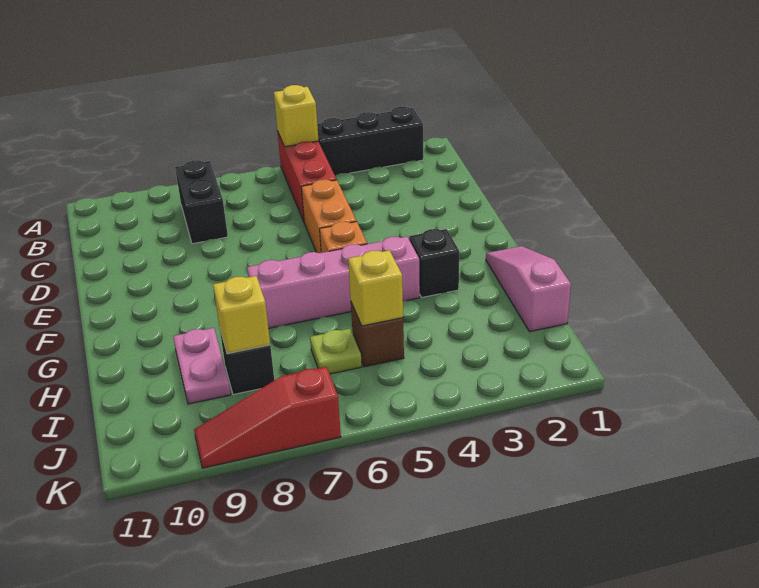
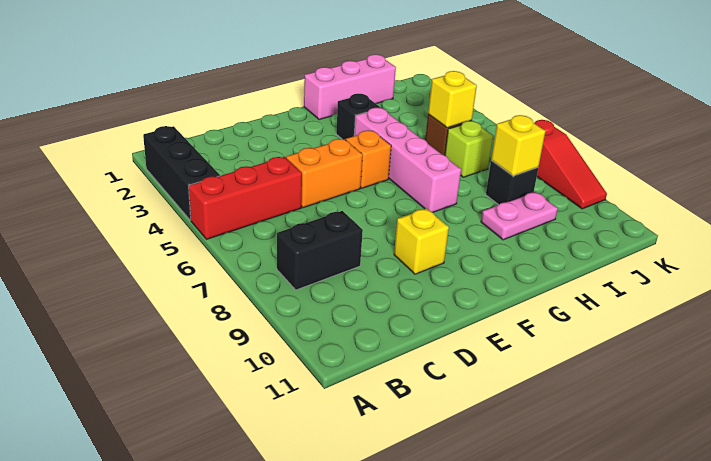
yellow 1x1 brick [274,85,319,147] -> yellow 1x1 brick moved to [394,208,449,274]
pink 1x3 slope [486,246,571,332] -> pink 1x3 brick [304,54,396,120]
lime 1x1 plate [310,329,362,374] -> lime 1x1 brick [445,121,493,177]

